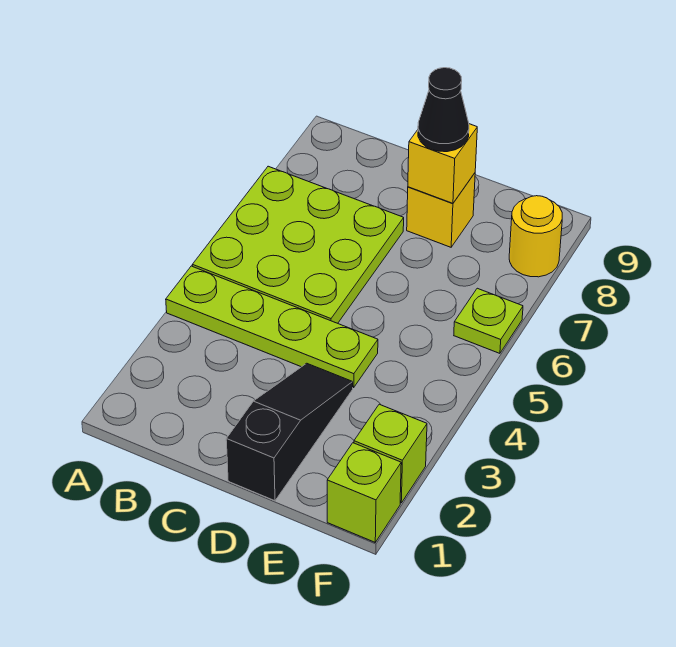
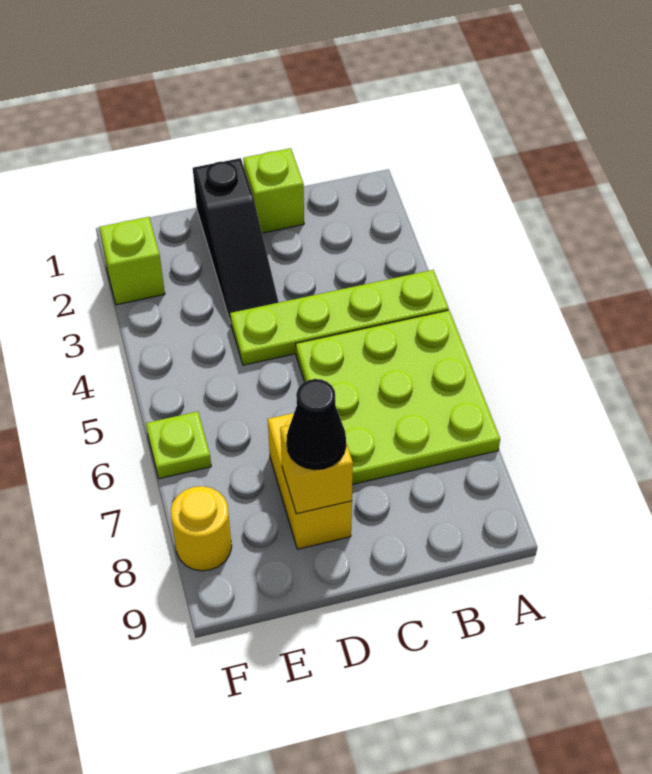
yellow 1x1 brick [407,173,475,247] -> yellow 1x2 brick [268,413,352,549]
lime 1x1 brick [327,443,401,542] -> lime 1x1 brick moved to [243,148,304,233]

